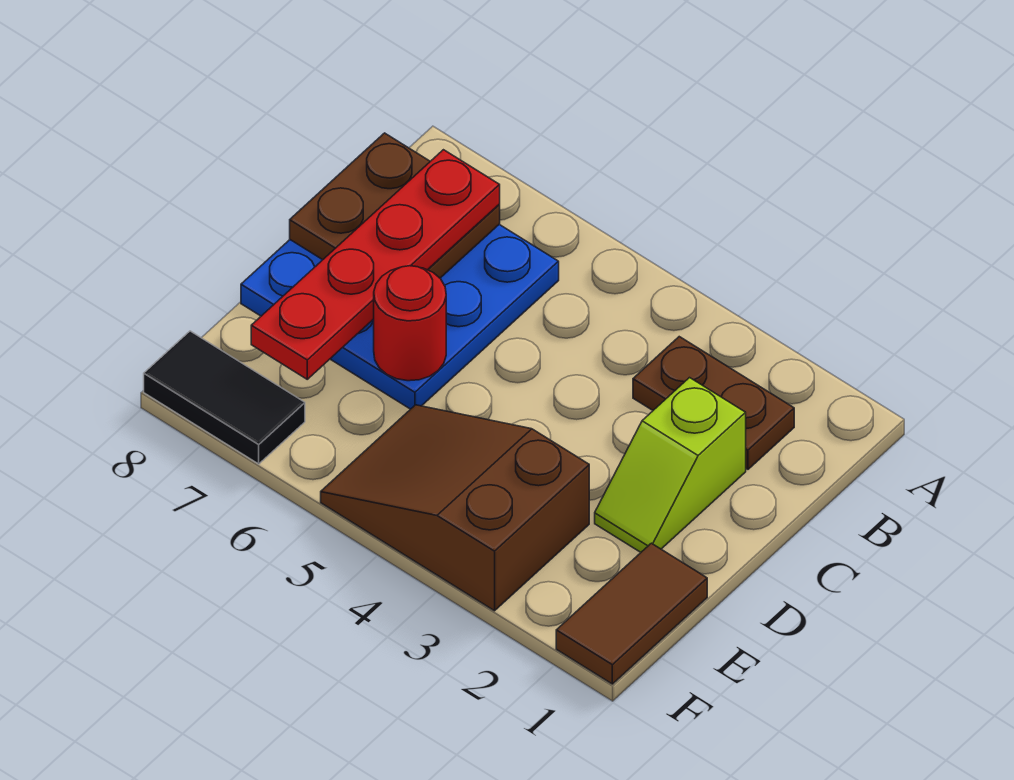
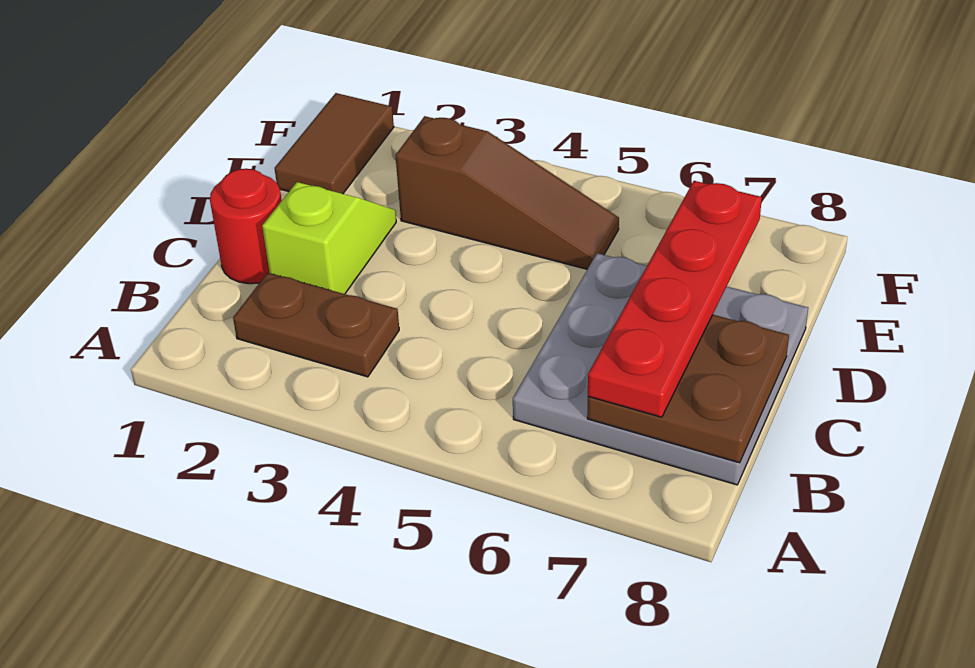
blue 3x3 plate [241,225,559,409] -> grey 3x3 plate [513,253,808,485]
red 1x1 round brick [374,266,446,381] -> red 1x1 round brick moved to [210,169,282,284]
brown 2x3 slope [321,405,589,611] -> brown 1x3 slope [395,116,619,269]
black 1x2 tile [144,331,305,464] -> none

